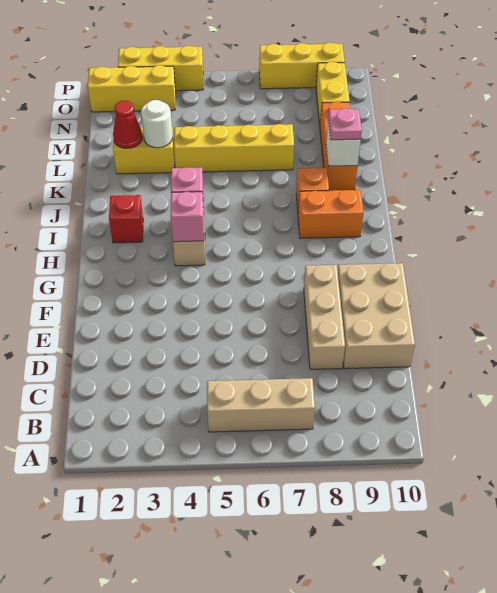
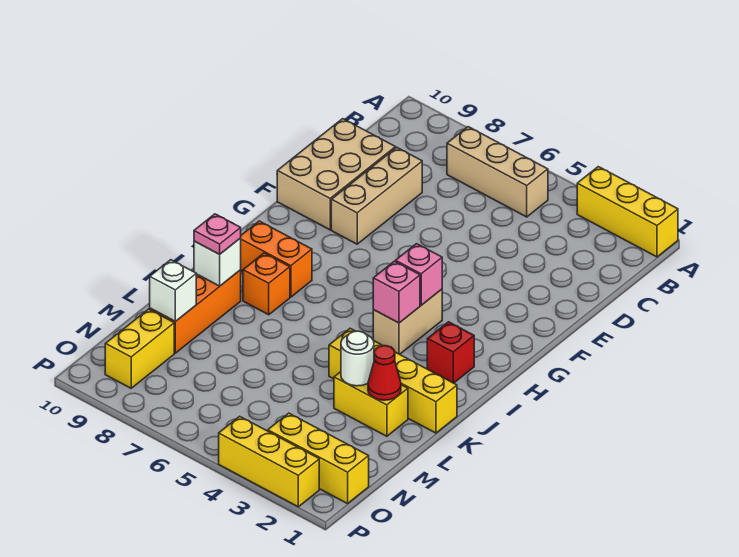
yellow 1x4 brick [174,124,294,172] -> yellow 1x4 brick moved to [329,328,457,433]
none -> white 1x1 brick [150,260,196,322]
yellow 1x3 brick [259,43,345,89] -> yellow 1x3 brick moved to [577,167,678,257]

